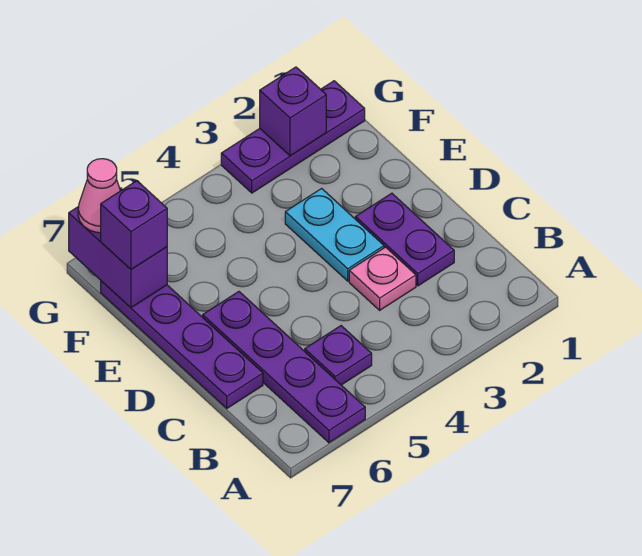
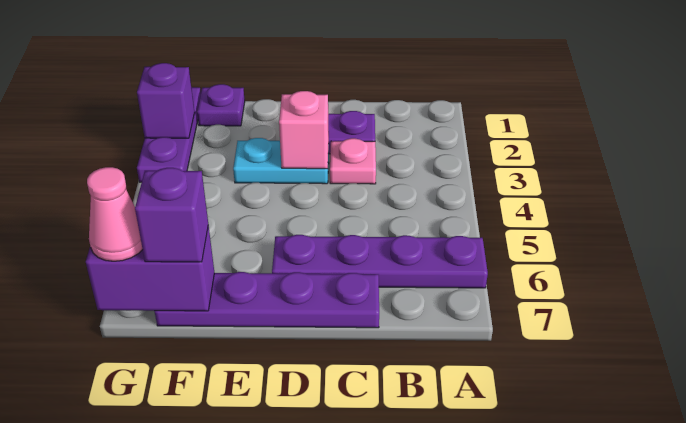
purple 1x1 plate [305,326,372,385] -> purple 1x1 plate moved to [197,84,245,126]
none -> pink 1x1 brick [279,91,329,169]

